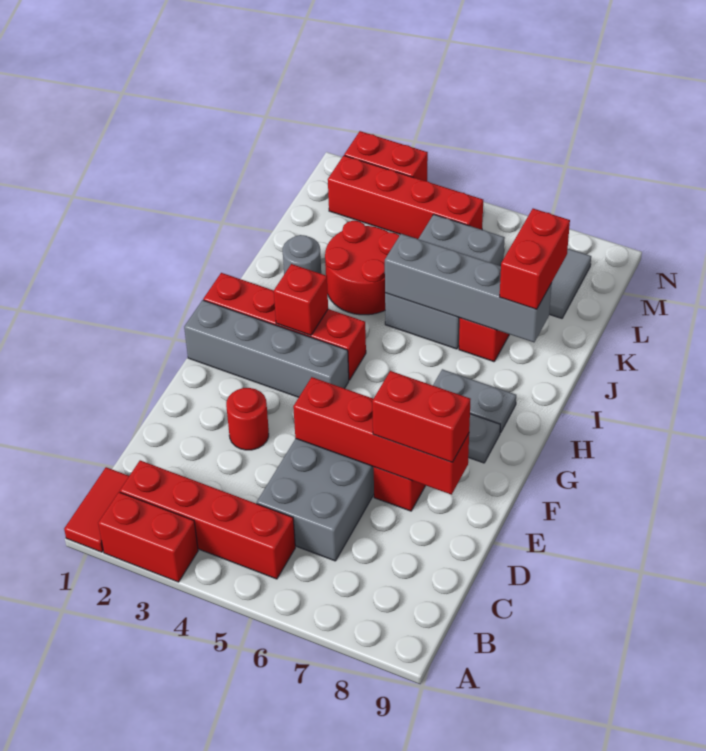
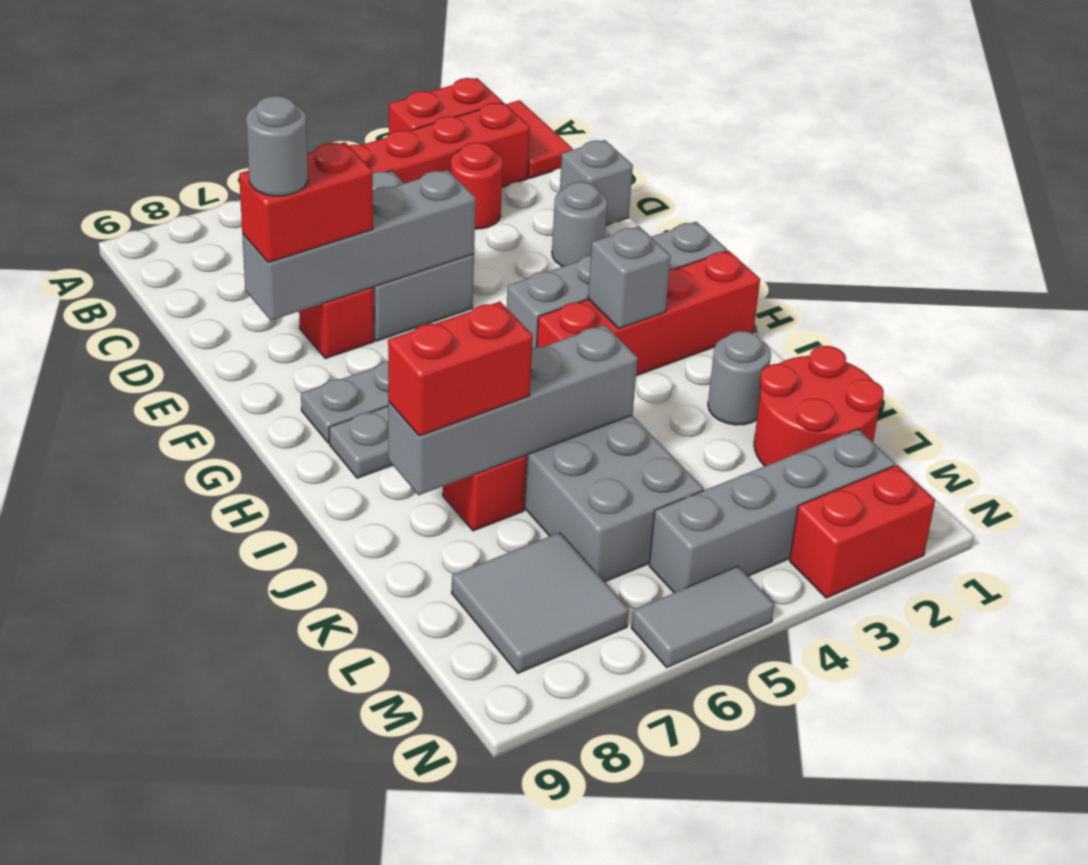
none -> grey 1x1 brick [560,140,633,225]
none -> grey 1x1 round brick [552,182,607,266]
red 1x1 round brick [226,388,269,450] -> red 1x1 round brick moved to [451,143,503,229]
red 1x4 brick [293,377,469,495] -> grey 1x4 brick [242,170,476,320]
none -> grey 1x1 round brick [246,96,308,196]
red 1x1 brick [274,264,328,335] -> grey 1x1 brick [588,226,671,328]
red 2x2 round brick [325,221,400,315] -> red 2x2 round brick moved to [754,346,884,466]
red 1x2 brick [500,209,570,309] -> red 1x2 brick turned to [388,302,533,436]
red 1x4 brick [328,156,483,239] -> grey 1x4 brick [649,429,895,593]
none -> grey 1x2 tile [631,566,774,667]

